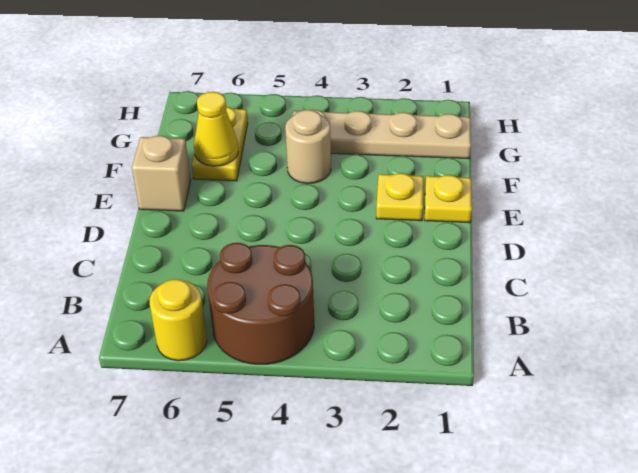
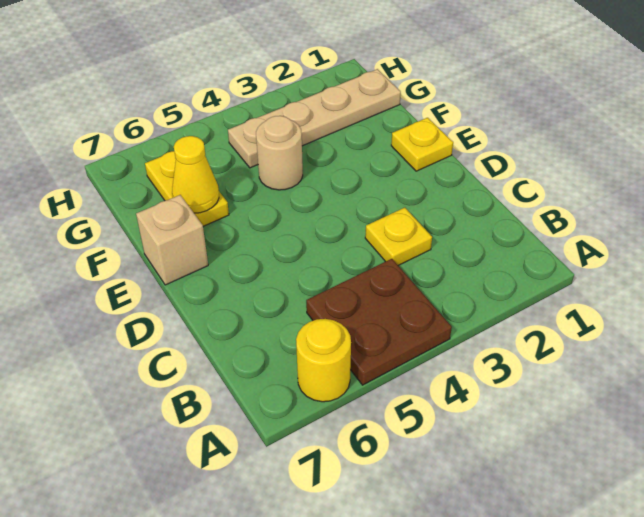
brown 2x2 round brick [207,243,314,364] -> brown 2x2 plate [306,259,452,385]
yellow 1x1 plate [376,173,424,221] -> yellow 1x1 plate moved to [365,208,432,265]

